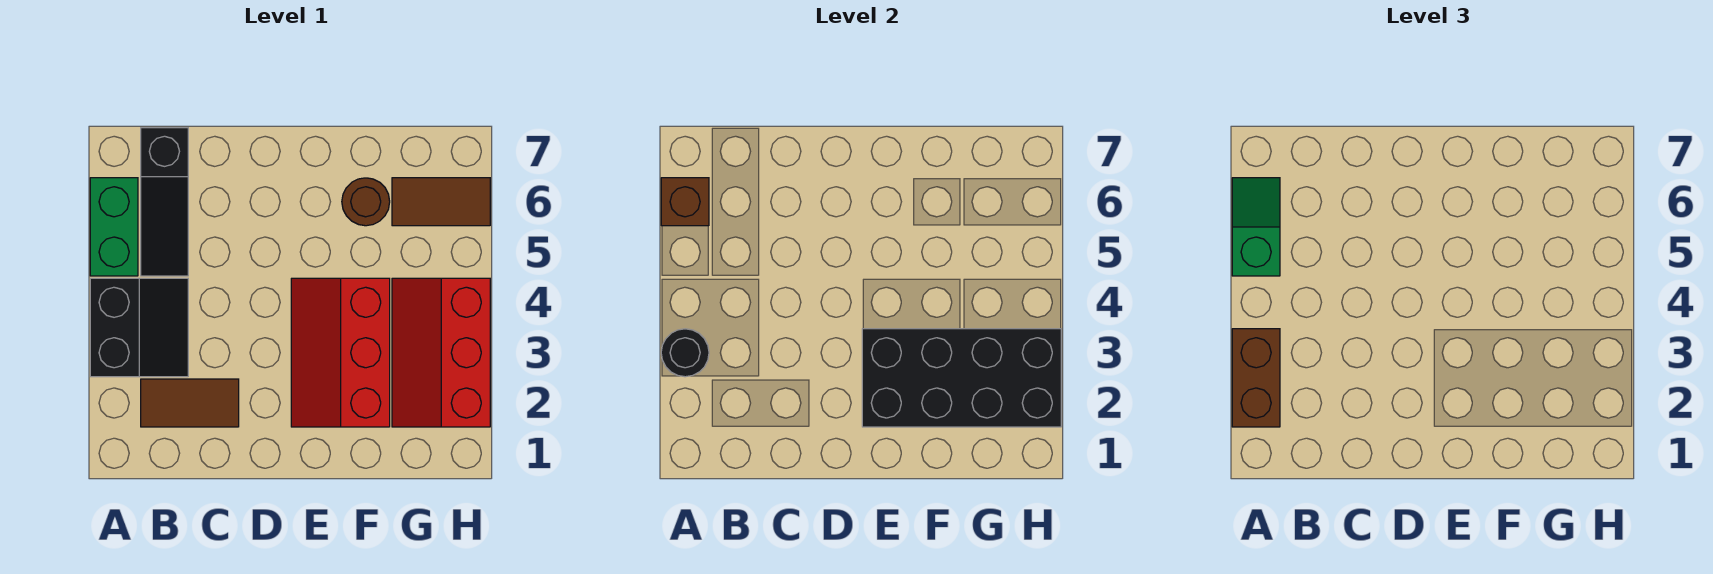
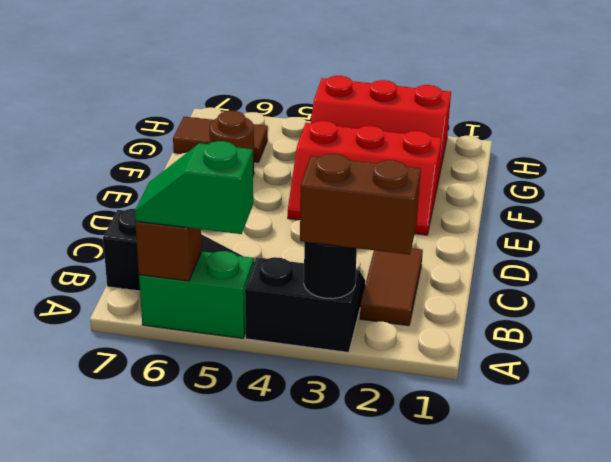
black 2x4 brick [862,329,1061,427] -> none
brown 1x2 tile [392,178,490,226] -> brown 1x2 tile turned to [173,117,268,162]

